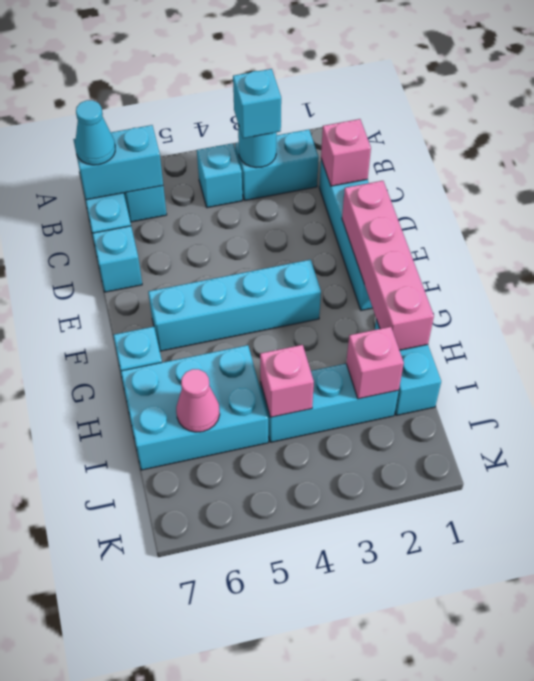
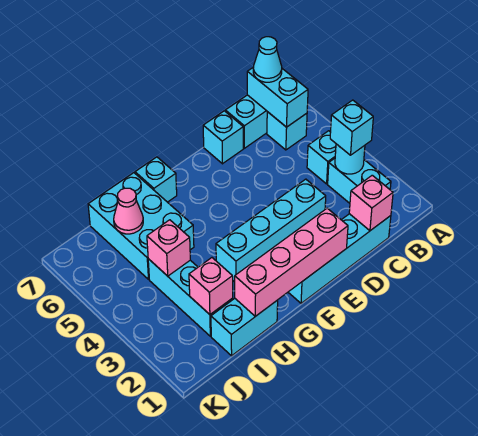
cyan 1x4 brick [148,260,321,351] -> cyan 1x4 brick turned to [216,179,326,282]

